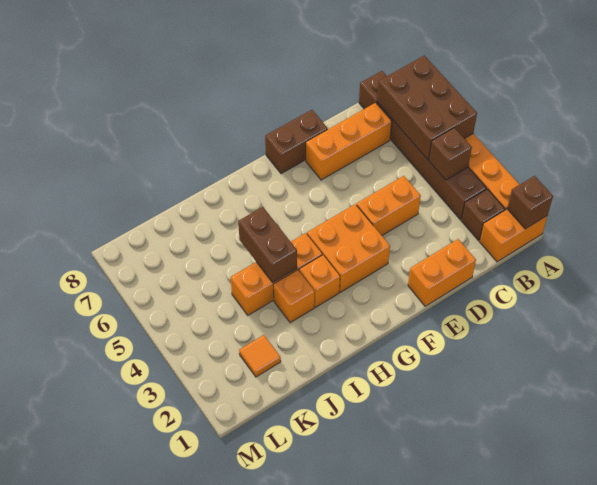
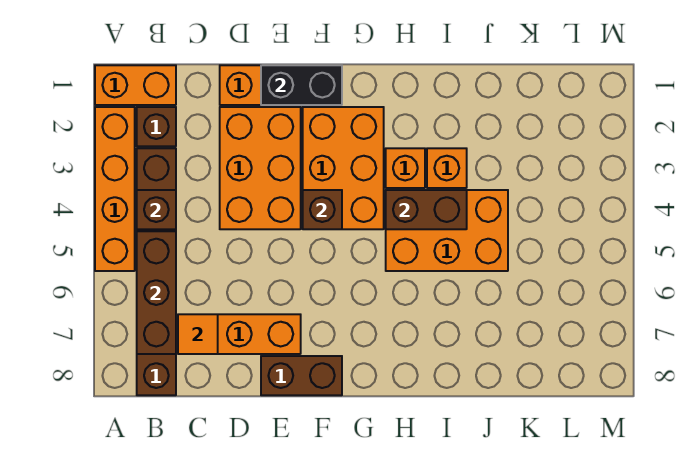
brown 1x1 brick [507,176,553,229] -> brown 1x1 brick moved to [303,190,342,229]
brown 2x3 brick [377,56,477,160] -> brown 1x3 brick [137,231,176,354]
orange 1x2 brick [357,176,421,235] -> orange 2x3 brick [220,107,301,229]
none -> black 1x2 brick [261,65,342,105]
orange 2x2 brick [307,204,390,292] -> orange 2x3 brick [303,107,384,229]
orange 1x3 brick [231,233,322,315] -> orange 2x3 brick [386,190,508,271]
brown 1x2 brick [238,207,297,282] -> brown 1x2 brick turned to [386,190,467,229]
orange 1x1 tile [239,335,281,377] -> orange 1x1 tile moved to [178,314,218,354]

